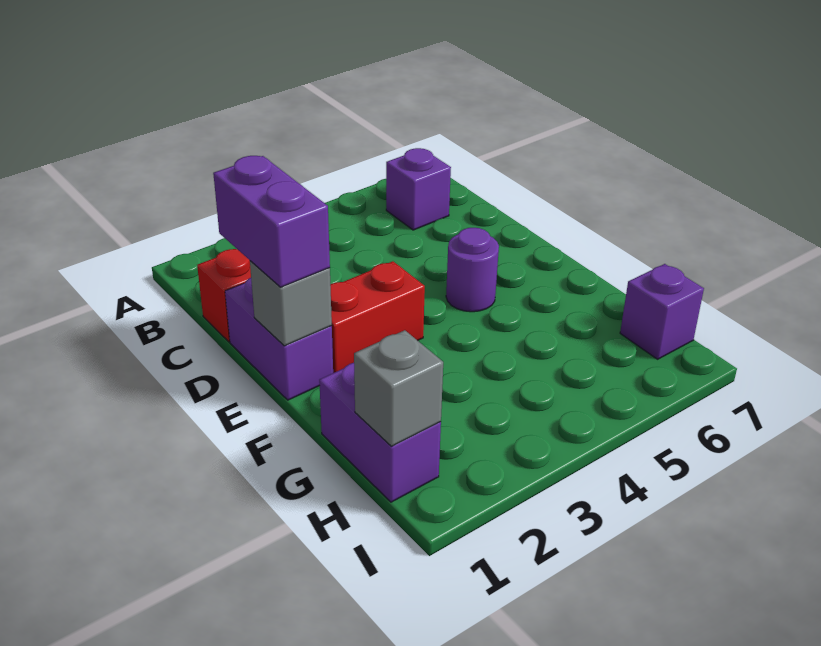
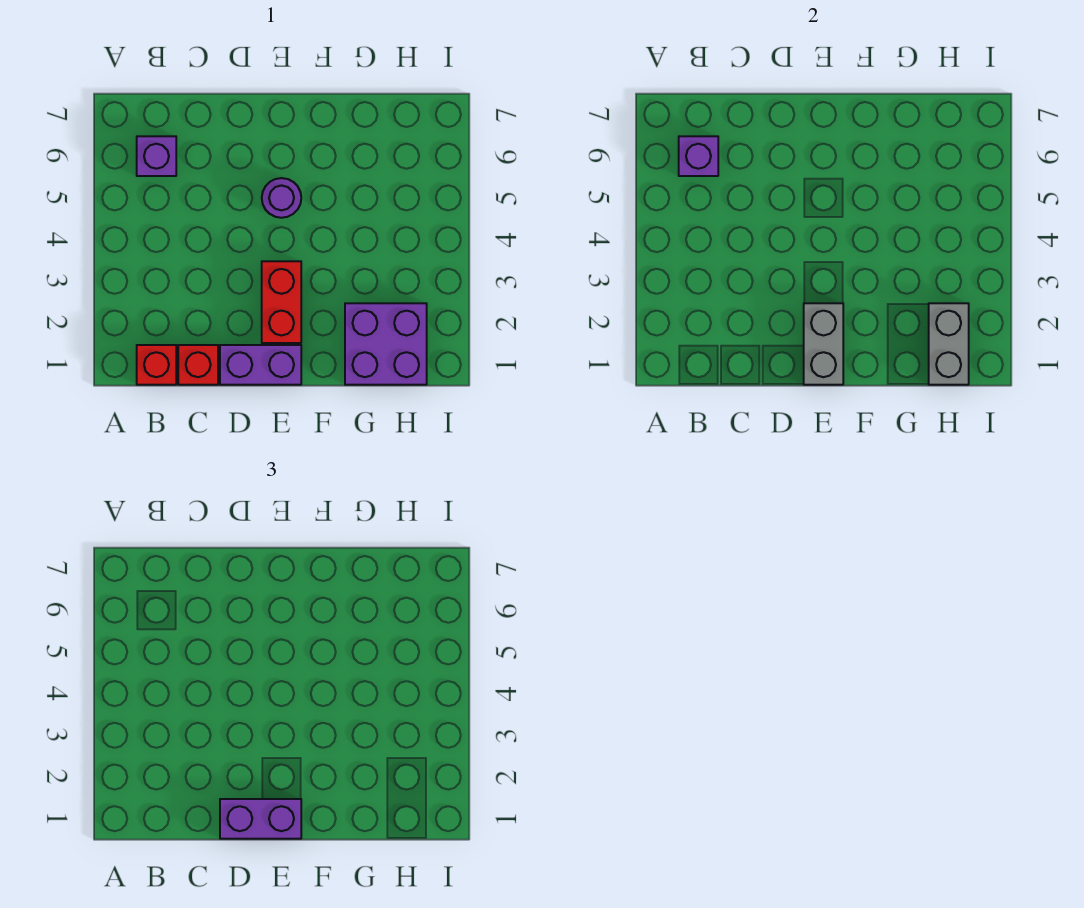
none -> red 1x1 brick [137,345,176,385]
grey 1x1 brick [250,261,332,346] -> grey 1x2 brick [804,303,843,385]
purple 1x2 brick [319,363,441,502] -> purple 2x2 brick [345,303,427,385]
grey 1x1 brick [354,330,443,446] -> grey 1x2 brick [929,303,969,385]
purple 1x1 brick [620,264,704,359] -> purple 1x1 brick moved to [679,136,718,176]

